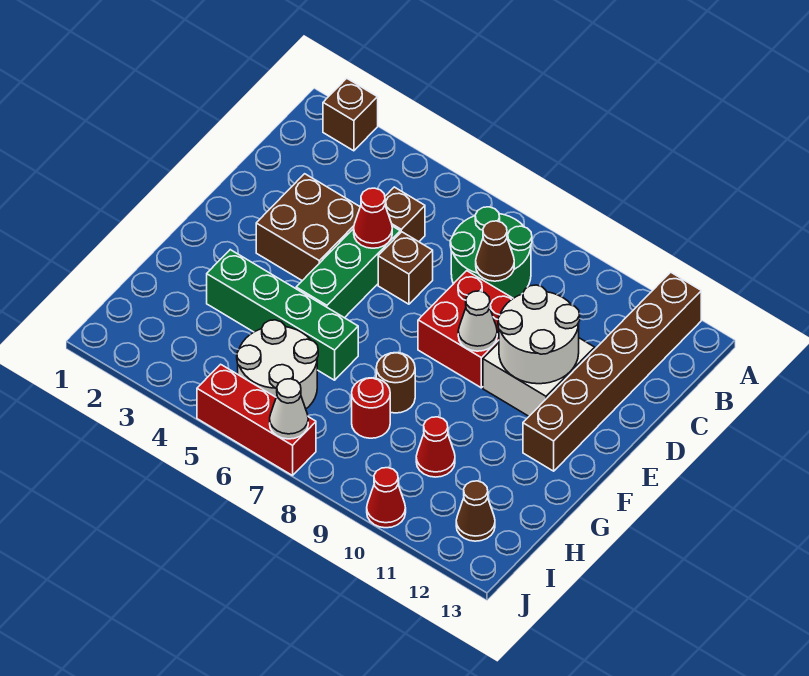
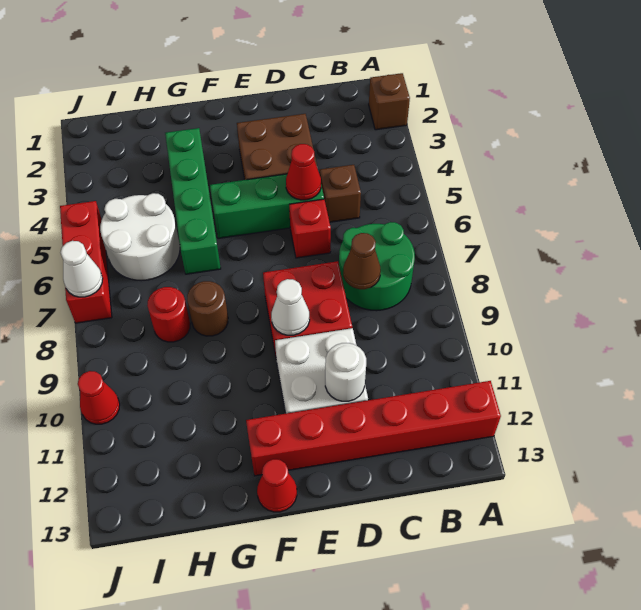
brown 1x6 brick [523,272,701,471] -> red 1x6 brick [246,381,501,476]
brown 1x1 brick [378,232,433,304] -> red 1x1 brick [289,199,331,258]
white 2x2 round brick [498,285,580,384] -> white 1x1 round brick [325,343,366,401]
red 1x1 cone [416,417,455,477] -> red 1x1 cone moved to [257,459,297,512]
brown 1x1 cone [456,481,495,541] -> none

